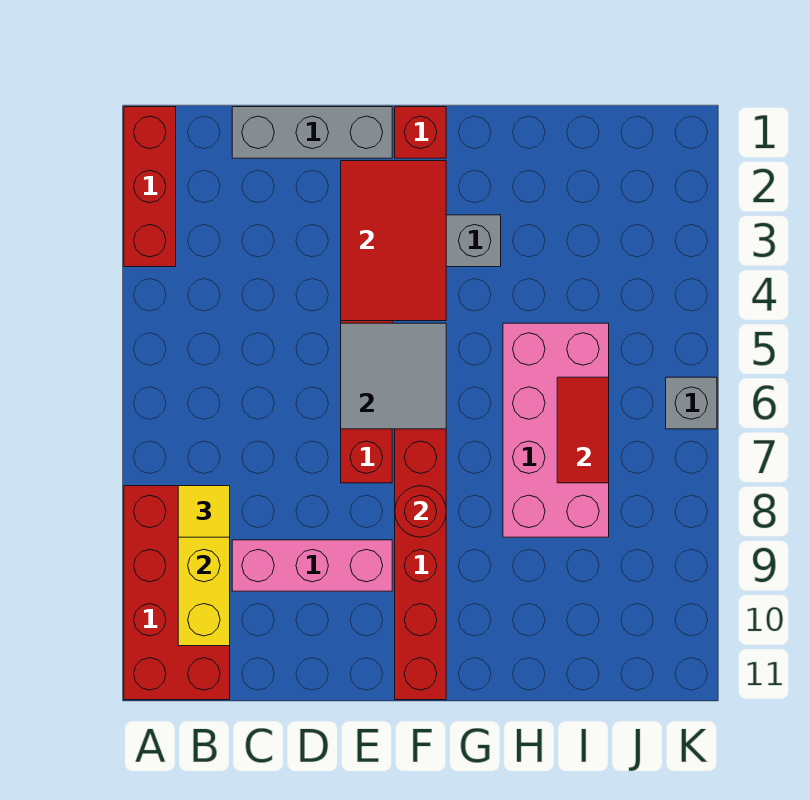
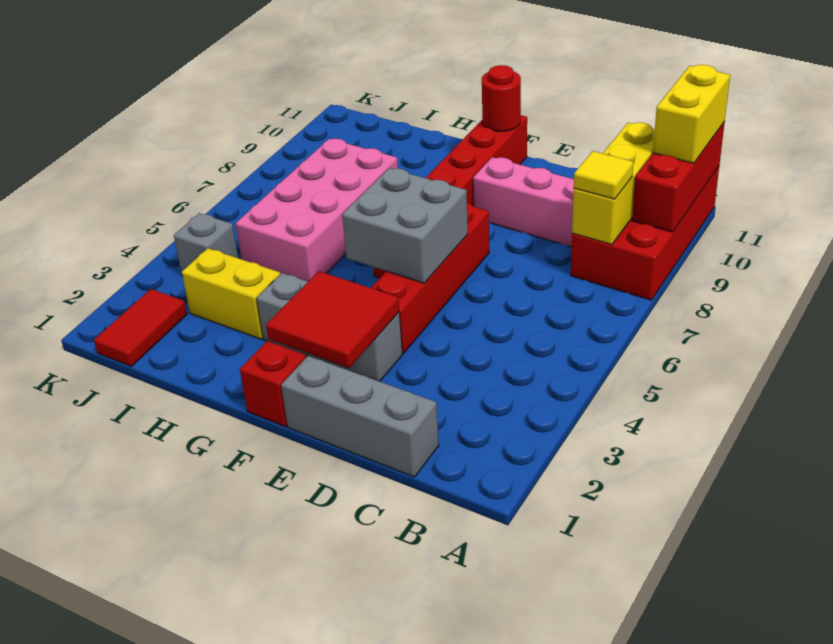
red 1x3 brick [124,107,176,267] -> red 1x3 brick moved to [632,122,725,232]
none -> yellow 1x2 brick [653,65,730,163]
red 2x3 tile [341,161,446,321] -> red 2x2 tile [266,271,399,368]
grey 2x2 tile [341,323,446,429] -> grey 2x2 brick [342,168,468,283]
red 1x1 round brick [395,486,446,537] -> red 1x1 round brick moved to [482,65,521,131]
none -> yellow 1x2 brick [182,248,280,339]
red 1x2 tile [557,377,609,483] -> red 1x2 tile moved to [94,289,187,366]
grey 1x1 brick [666,377,717,429] -> grey 1x1 brick moved to [174,213,238,273]

